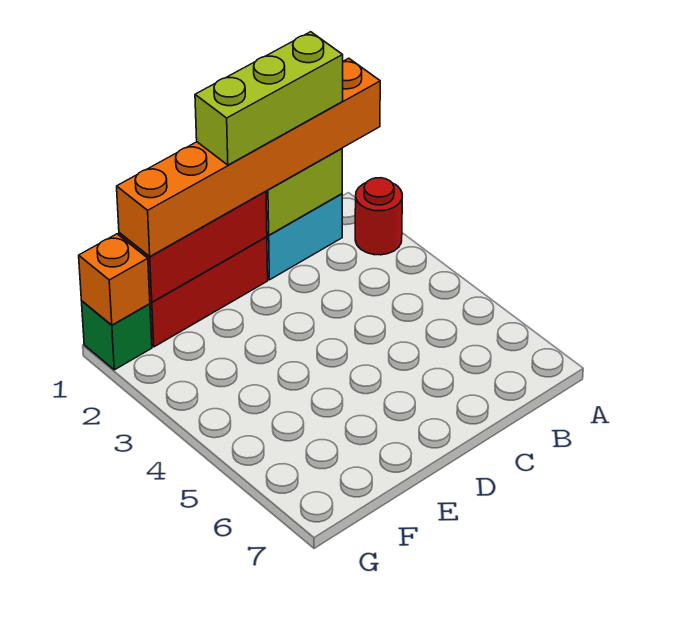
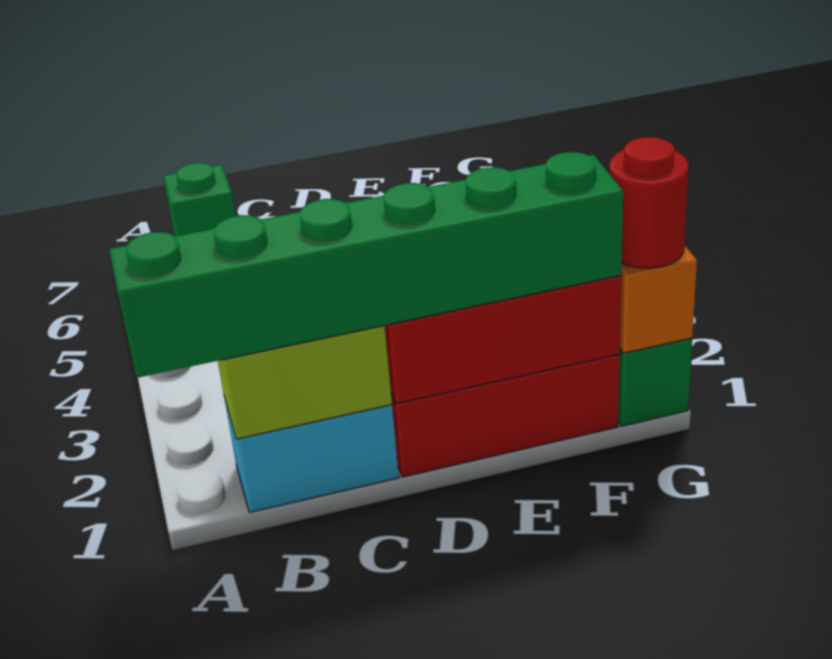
orange 1x6 brick [117,58,380,257] -> green 1x6 brick [109,152,623,378]
red 1x1 round brick [355,178,402,255] -> red 1x1 round brick moved to [609,137,689,268]
lime 1x3 brick [195,32,343,165] -> none
none -> green 1x1 brick [163,163,235,236]

